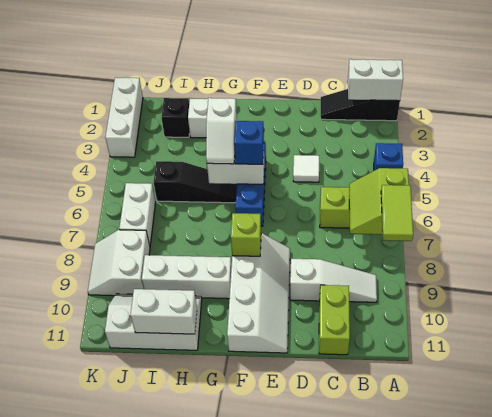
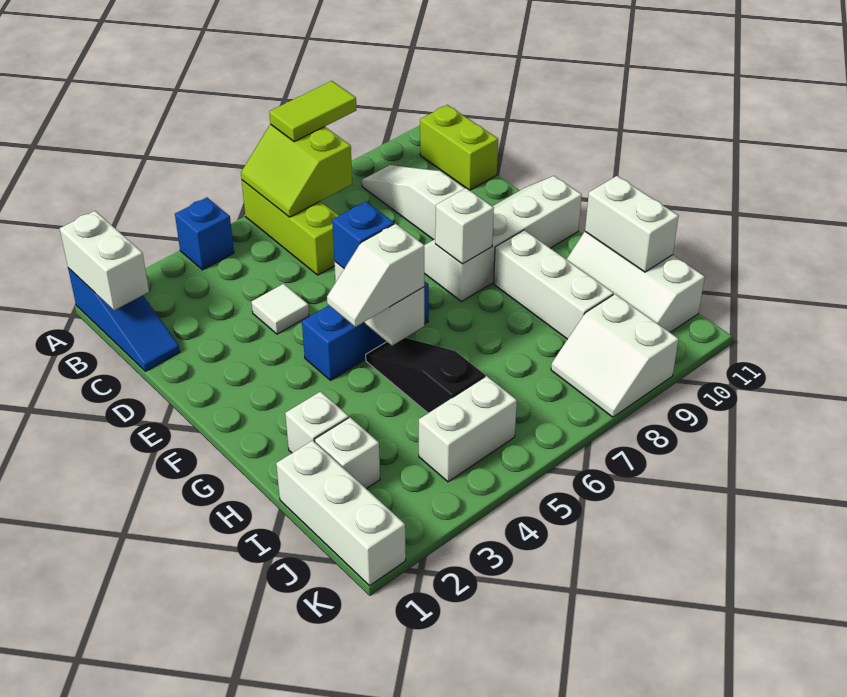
black 1x3 slope [321,89,400,121] -> blue 1x3 slope [68,268,180,371]
lime 2x2 slope [349,168,409,234] -> lime 2x2 slope turned to [241,125,352,217]
lime 1x2 brick [319,285,350,355] -> lime 1x2 brick turned to [420,105,498,190]
lime 1x1 brick [231,213,261,256] -> white 1x1 brick [435,188,494,264]
white 1x2 slope [206,98,237,164] -> white 1x2 slope turned to [327,224,424,327]
black 1x1 brick [161,98,190,137] -> white 1x1 brick [315,417,380,489]
white 1x2 brick [119,183,156,246] -> white 1x2 brick moved to [419,376,517,482]
white 2x2 slope [88,230,150,296] -> white 2x2 slope turned to [551,294,679,417]
white 1x3 brick [105,78,143,157] -> white 1x3 brick turned to [276,440,406,586]

